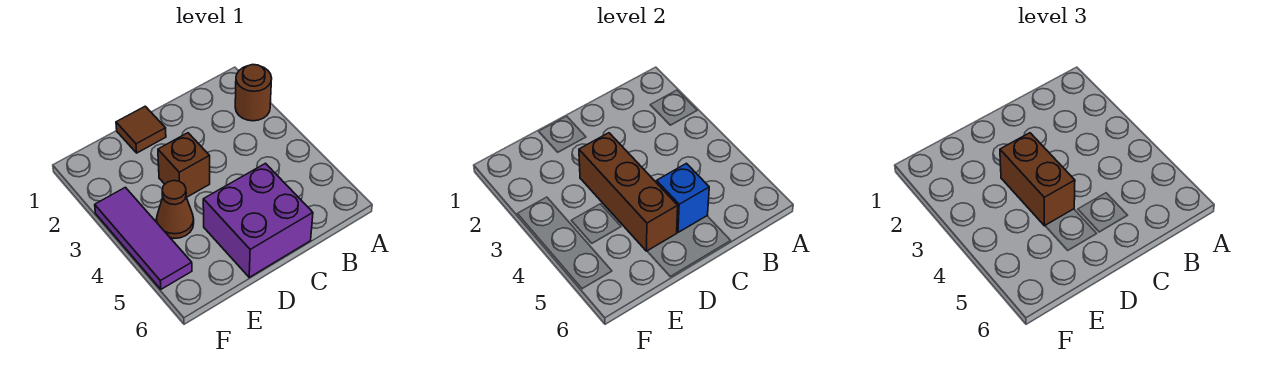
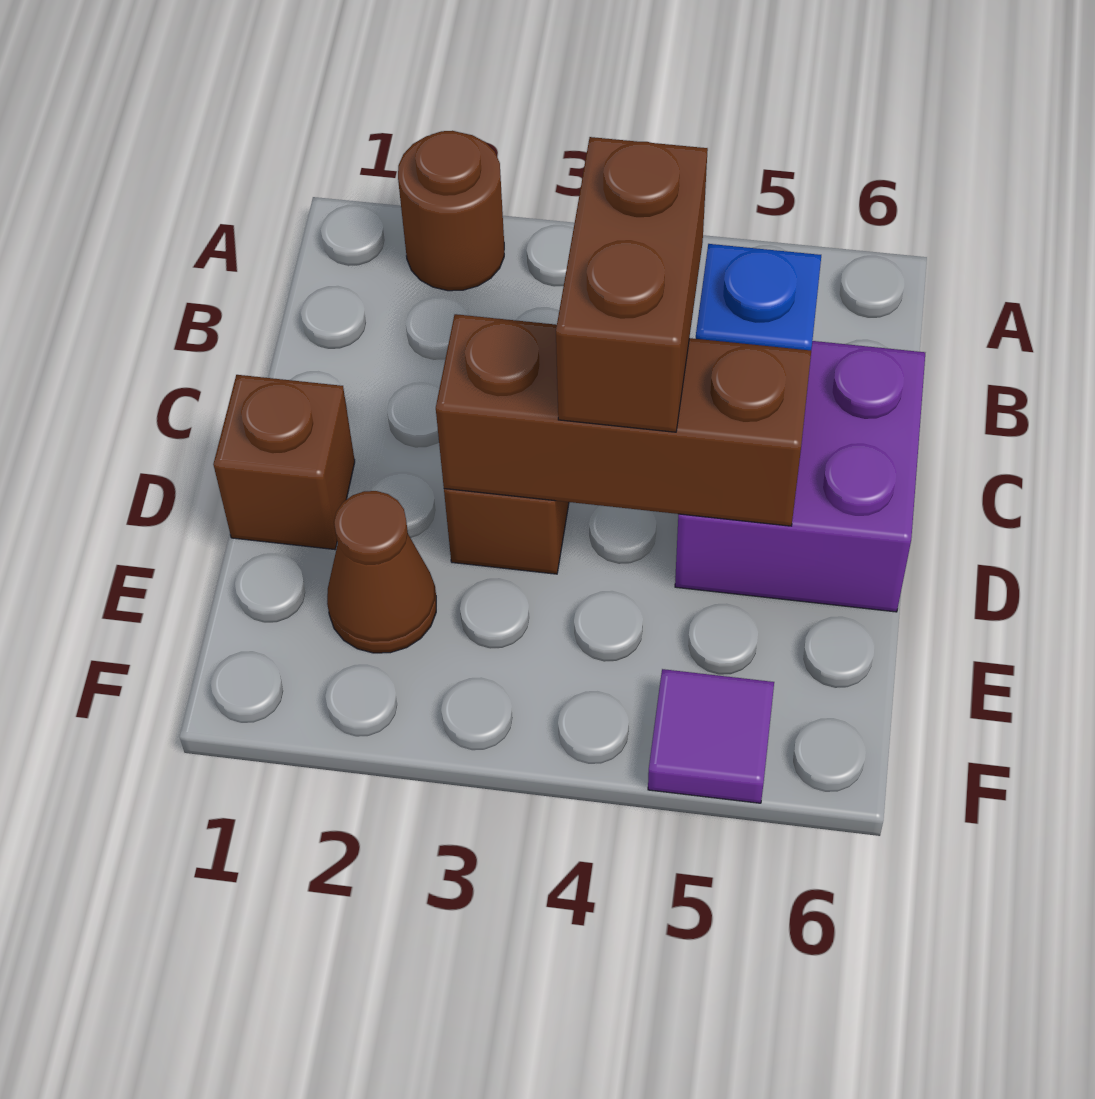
brown 1x1 tile [116,106,166,153] -> brown 1x1 brick [213,375,355,549]
brown 1x2 brick [1000,133,1075,226] -> brown 1x2 brick turned to [556,137,708,432]
brown 1x1 cone [156,181,194,238] -> brown 1x1 cone moved to [327,491,436,653]
purple 1x3 tile [95,187,192,289] -> purple 1x1 tile [648,669,774,803]

